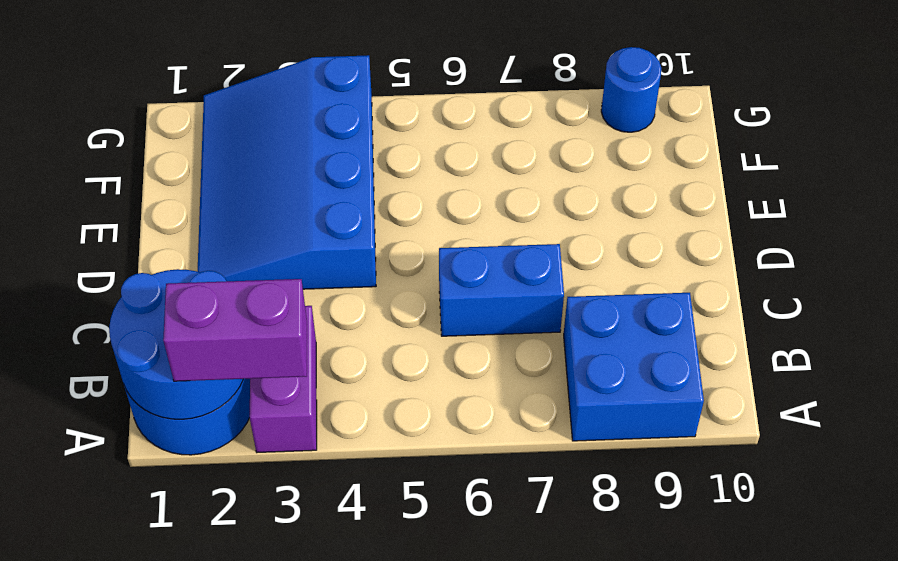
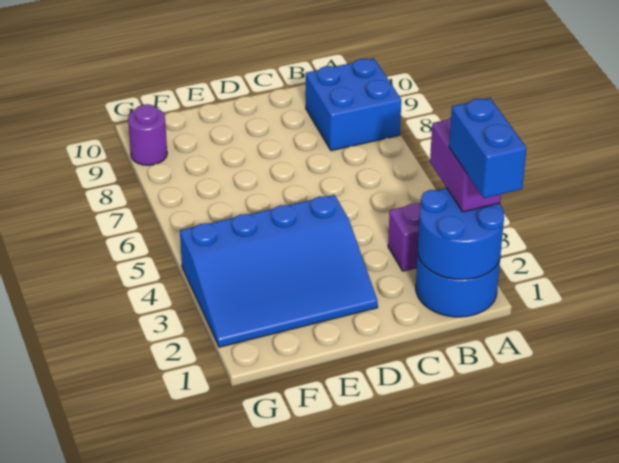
blue 1x2 brick [439,244,564,336] -> blue 1x2 brick moved to [449,98,526,198]
blue 1x1 round brick [601,47,661,132] -> purple 1x1 round brick [128,104,167,165]

